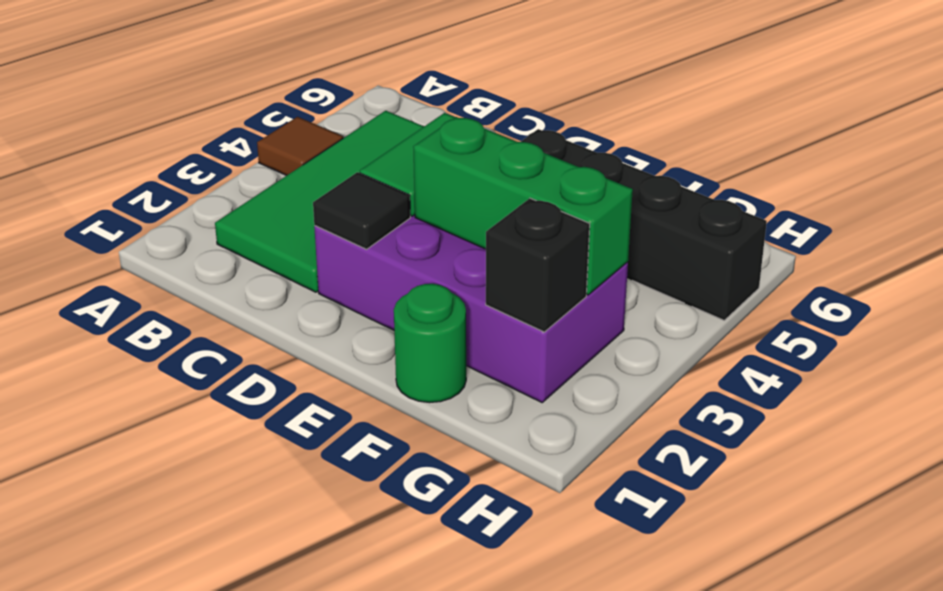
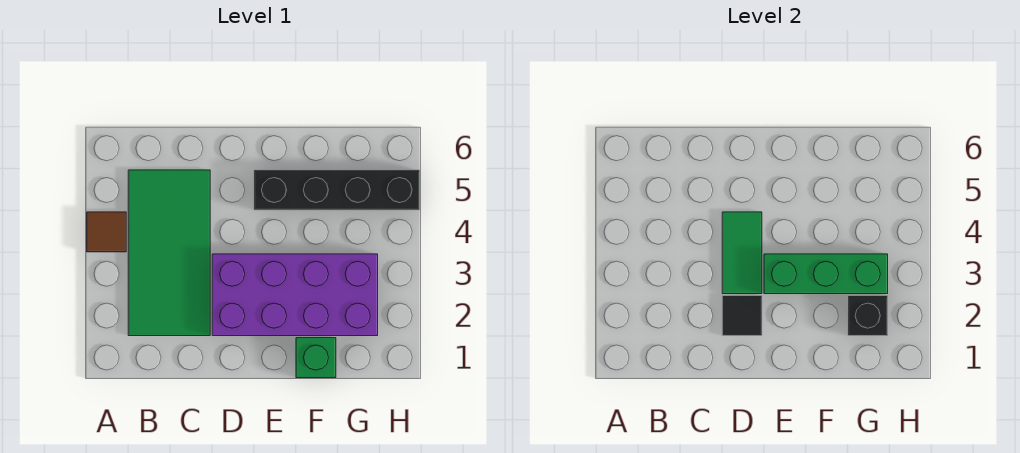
green 1x1 round brick [394,284,466,403] -> green 1x1 brick [296,338,336,378]

